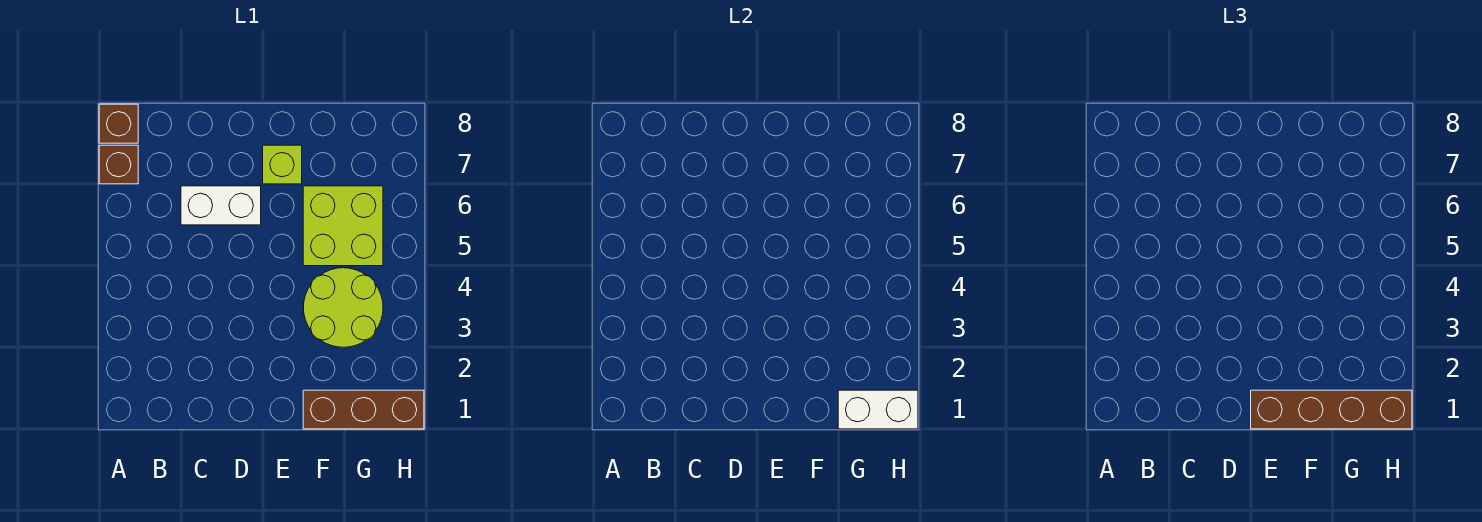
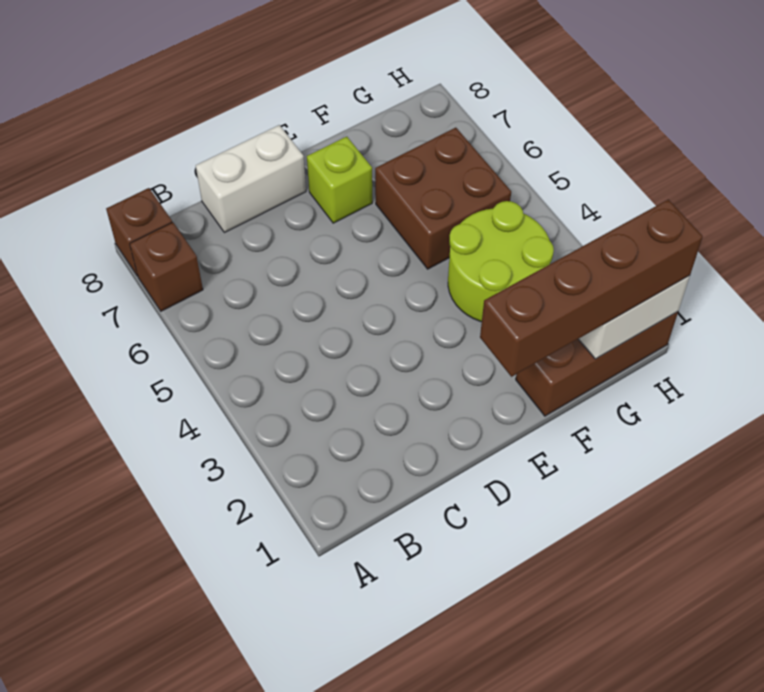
white 1x2 brick [181,186,261,225] -> white 1x2 brick moved to [196,125,306,233]
lime 2x2 brick [303,186,383,266] -> brown 2x2 brick [375,128,511,269]

